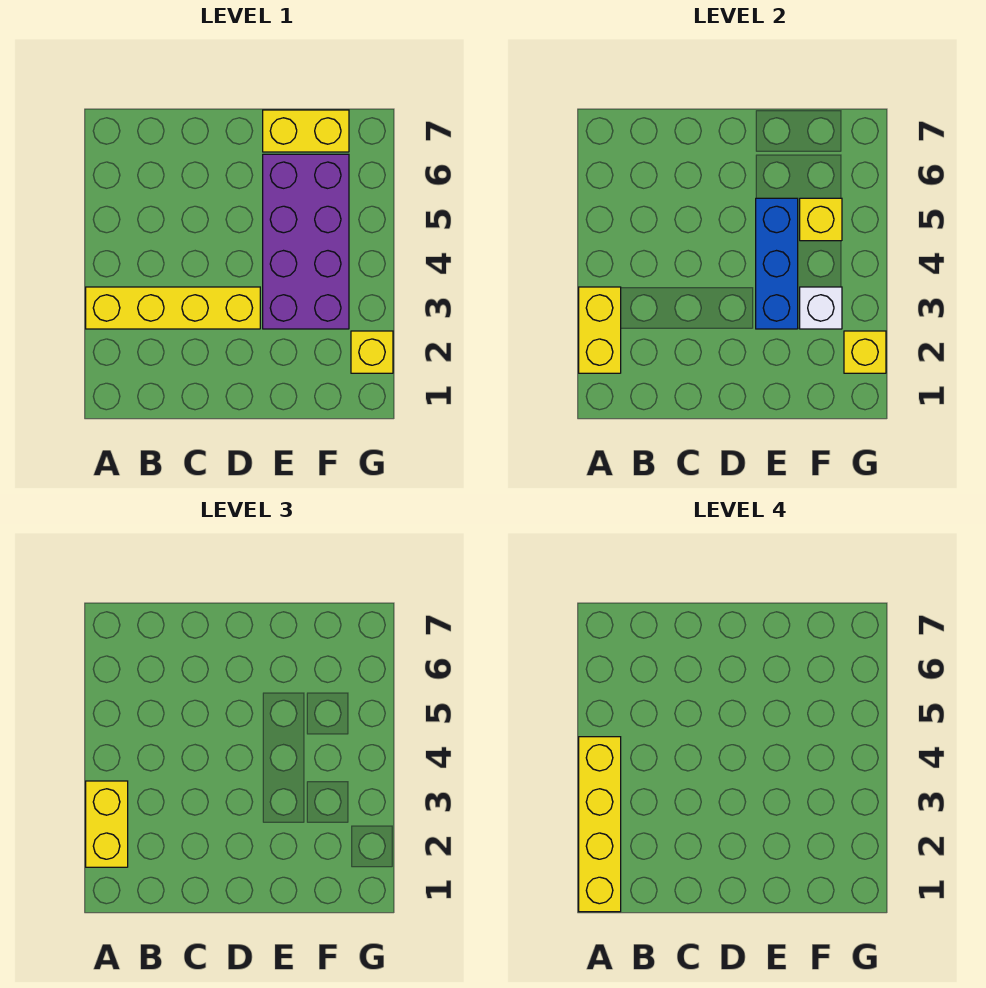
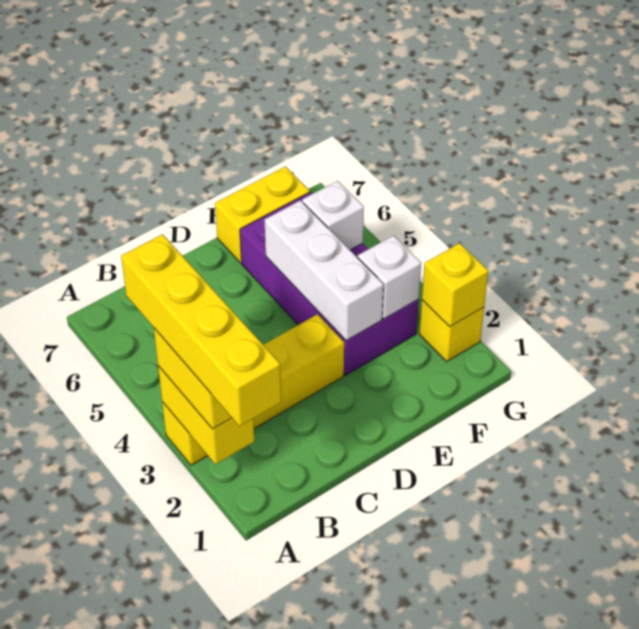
blue 1x3 brick [756,198,798,329] -> white 1x3 brick [265,200,383,340]
yellow 1x1 brick [800,198,842,241] -> white 1x1 brick [302,181,364,250]

